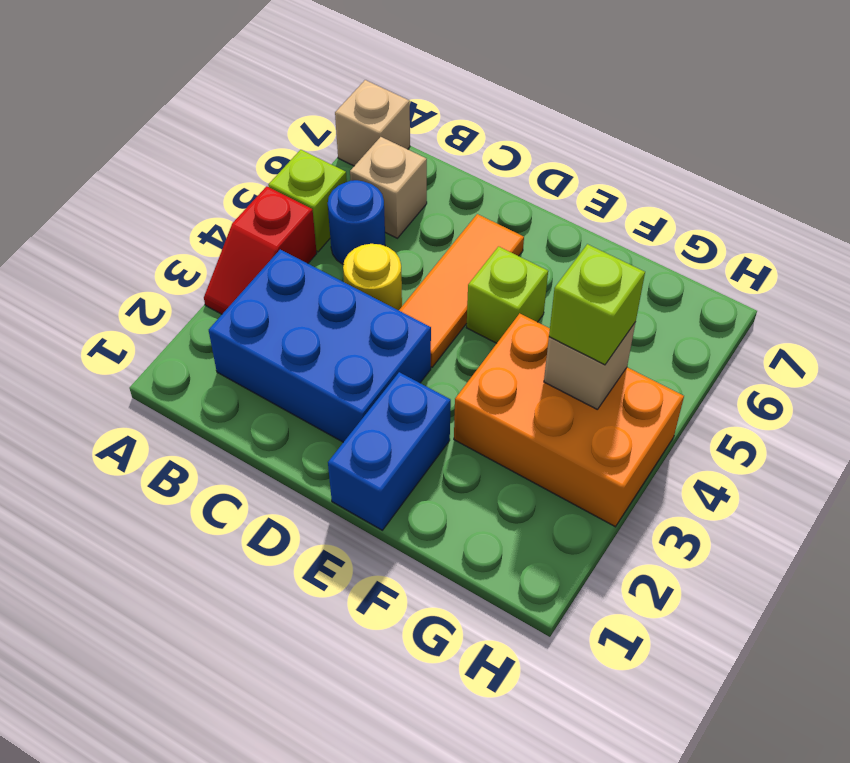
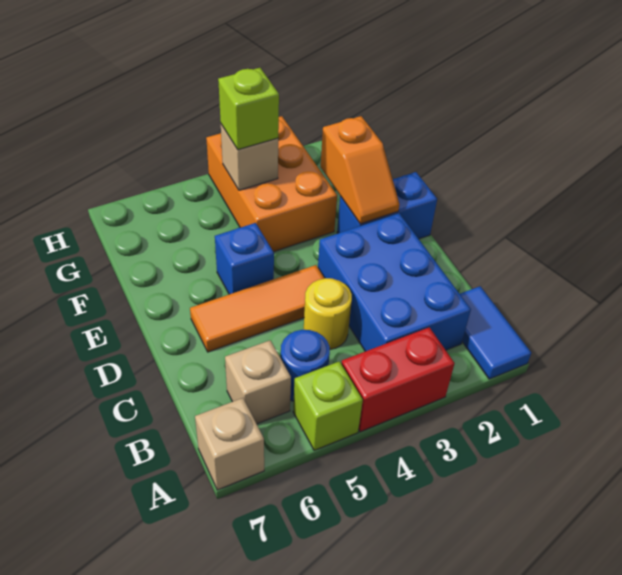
none -> blue 1x2 tile [460,286,531,379]
red 1x2 slope [204,186,317,314] -> red 1x2 brick [341,327,455,432]
none -> orange 1x2 slope [321,116,399,224]
lime 1x1 brick [466,246,548,343] -> blue 1x1 brick [215,223,274,294]

